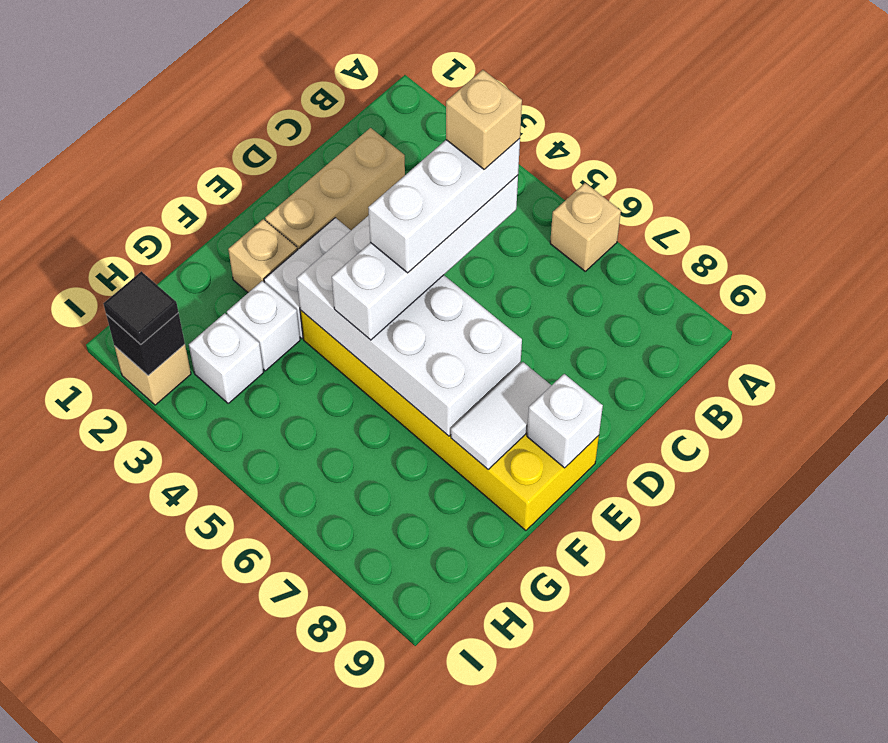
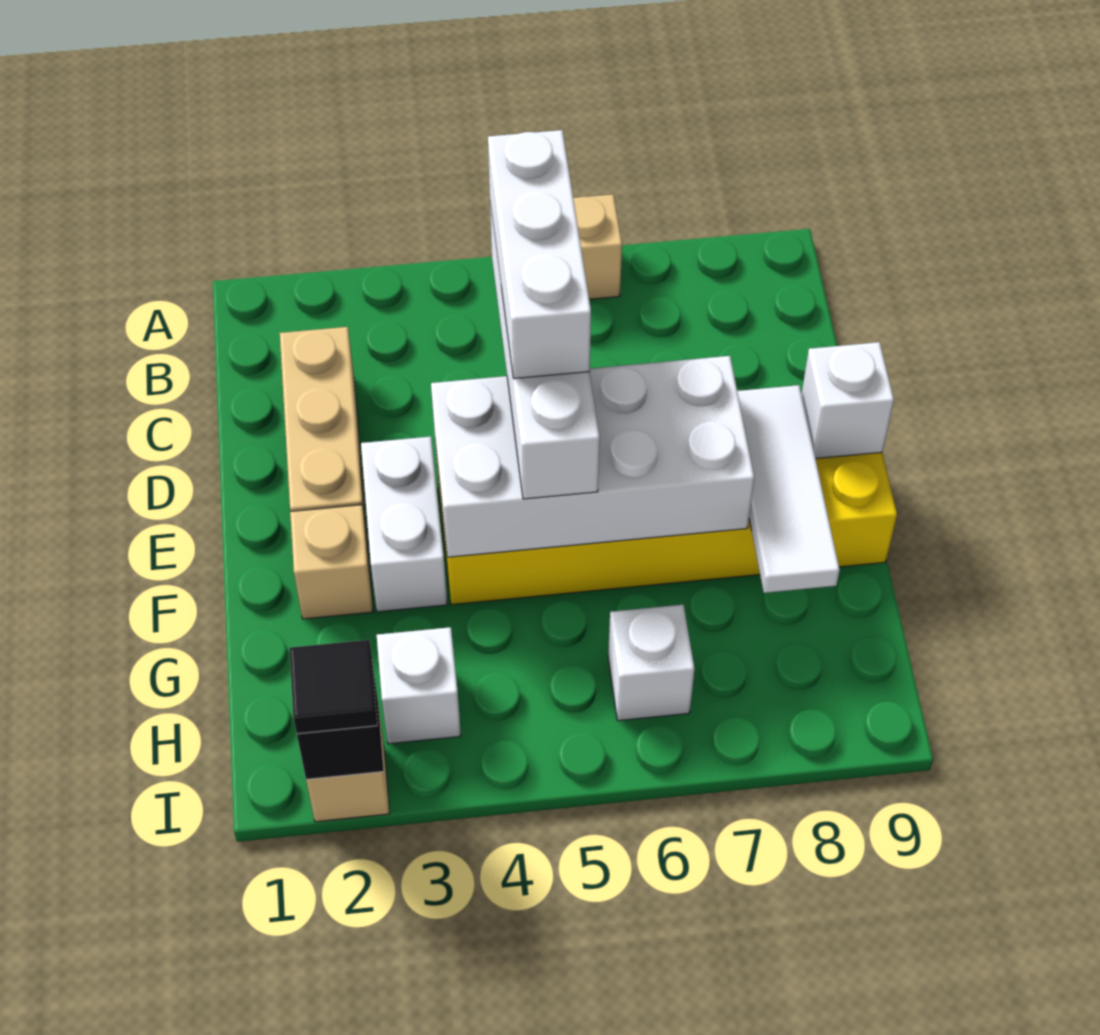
tan 1x1 brick [446,70,522,169] -> none
white 1x2 tile [451,362,552,469] -> white 1x3 tile [737,385,840,593]
white 1x1 brick [227,281,300,371] -> white 1x1 brick moved to [608,605,695,721]

